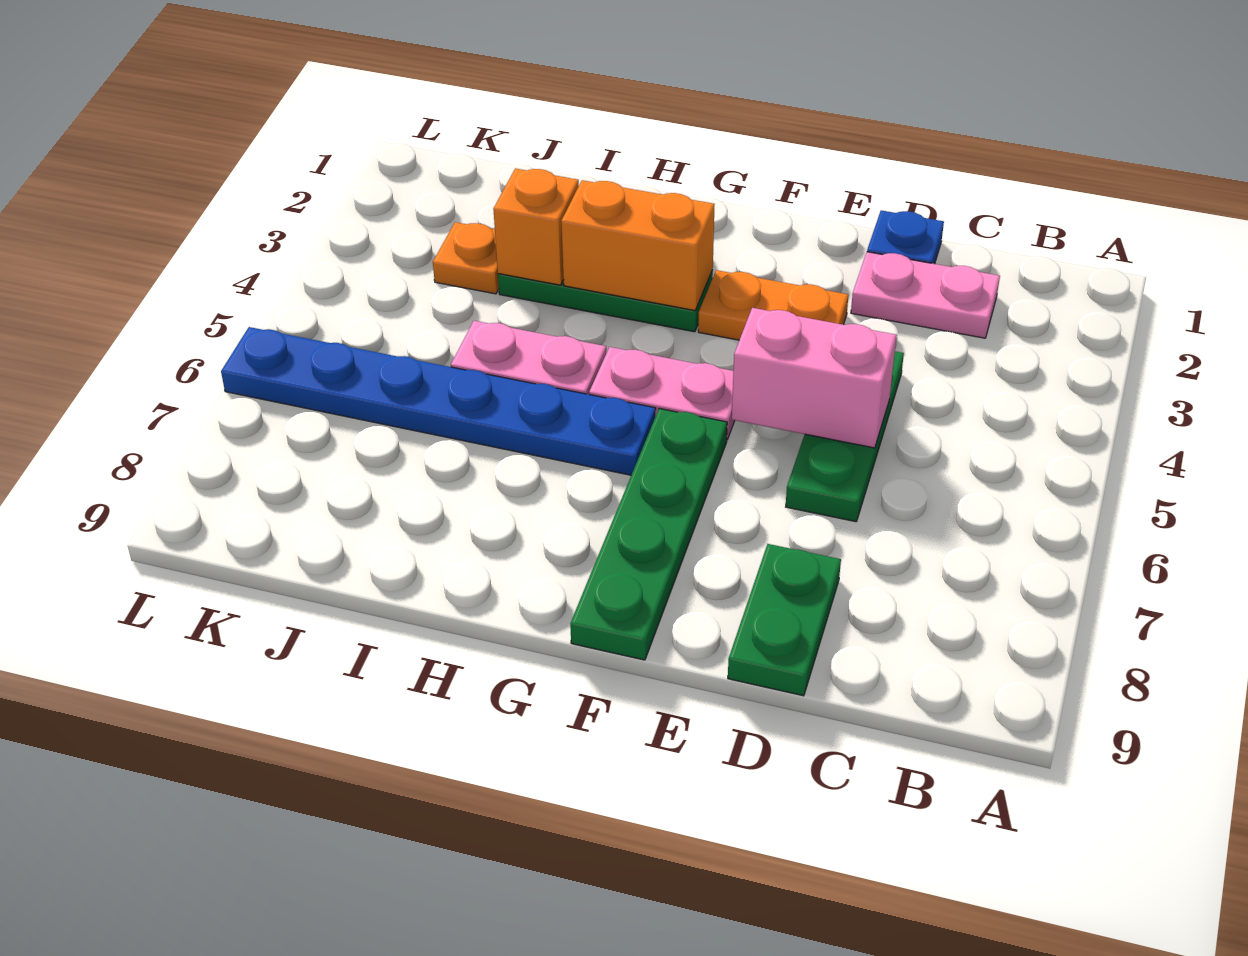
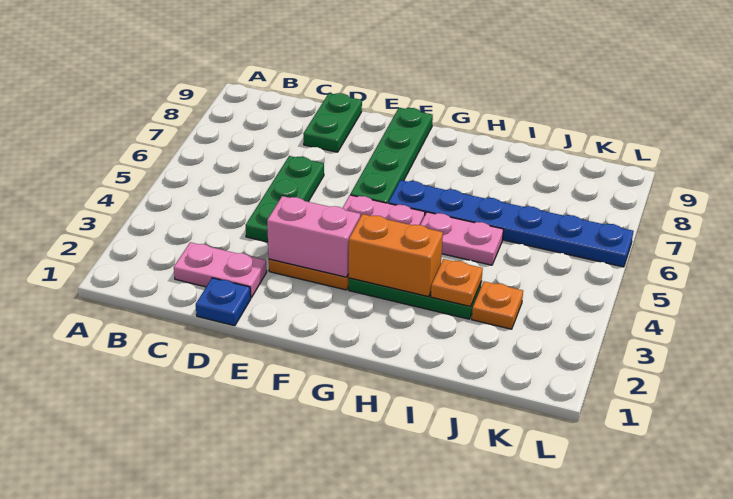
pink 1x2 brick [732,308,896,448] -> pink 1x2 brick moved to [267,196,360,277]
orange 1x1 brick [493,168,579,285] -> orange 1x1 plate [431,259,483,306]

